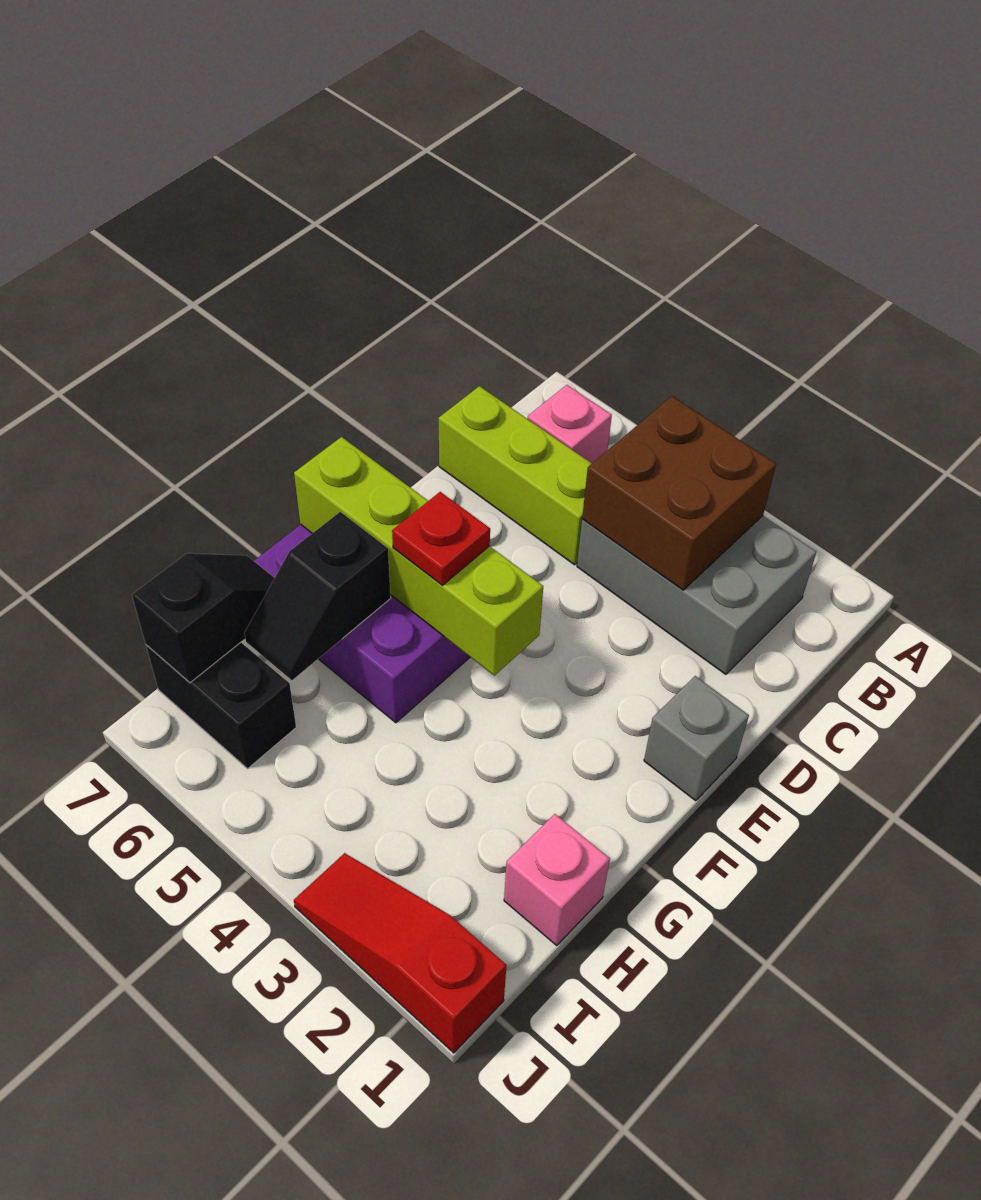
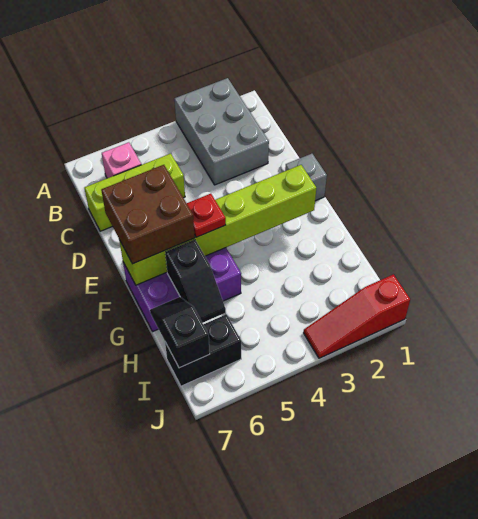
grey 2x3 brick [577,516,816,674] -> grey 2x3 brick turned to [174,78,269,185]
brown 2x2 brick [582,396,776,590] -> brown 2x2 brick moved to [101,165,195,264]
lime 1x4 brick [294,437,543,676] -> lime 1x6 brick [119,165,316,285]
pink 1x1 brick [504,814,610,945] -> none

